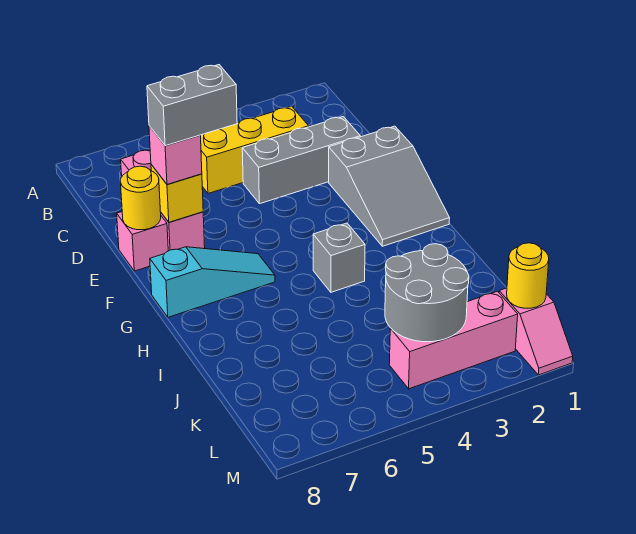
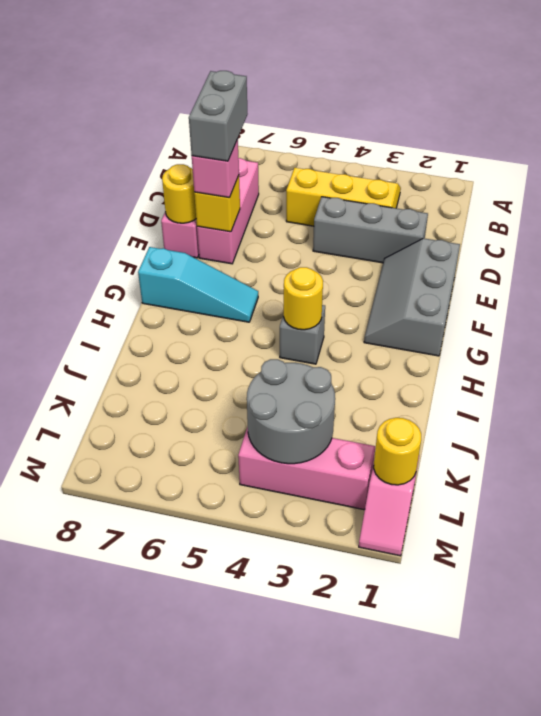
grey 2x3 slope [329,126,450,246] -> grey 2x3 slope turned to [364,238,460,356]
grey 1x2 brick [147,65,237,146] -> grey 1x2 brick turned to [189,71,247,161]
none -> yellow 1x1 round brick [284,267,323,330]

